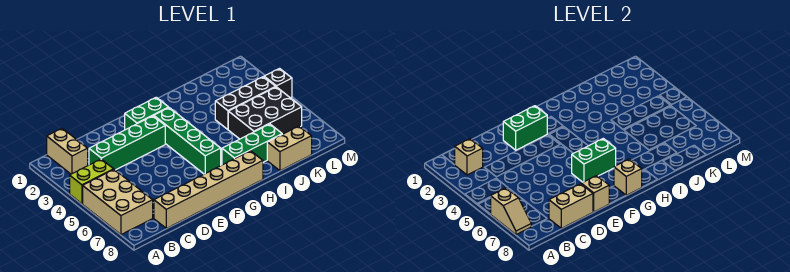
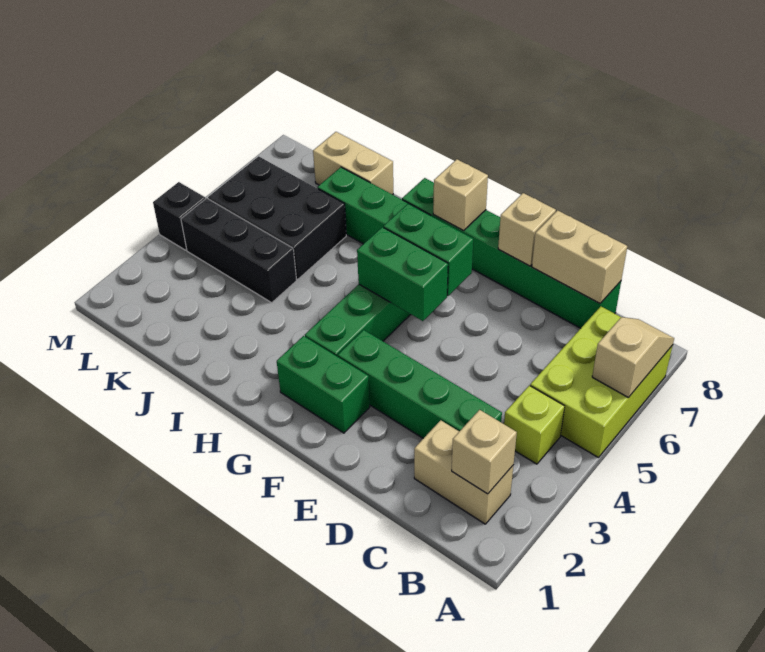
lime 1x2 brick [70,159,114,204] -> lime 1x1 brick [504,385,565,464]
tan 2x3 brick [83,170,153,235] -> lime 2x3 brick [530,306,673,458]
tan 1x2 brick [47,128,88,174] -> tan 1x2 brick turned to [414,420,513,524]
tan 1x6 brick [154,151,263,228] -> green 1x6 brick [402,178,621,328]
green 1x2 brick [503,106,547,150] -> green 1x2 brick moved to [357,227,448,321]

